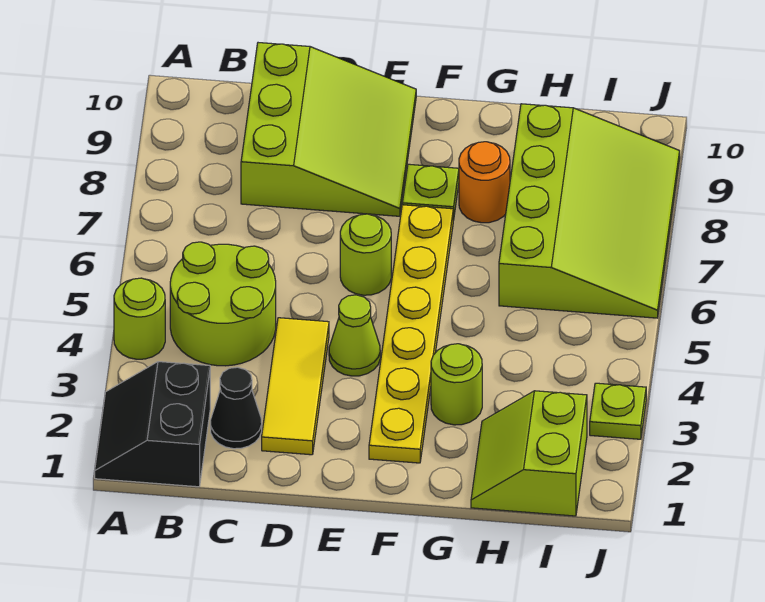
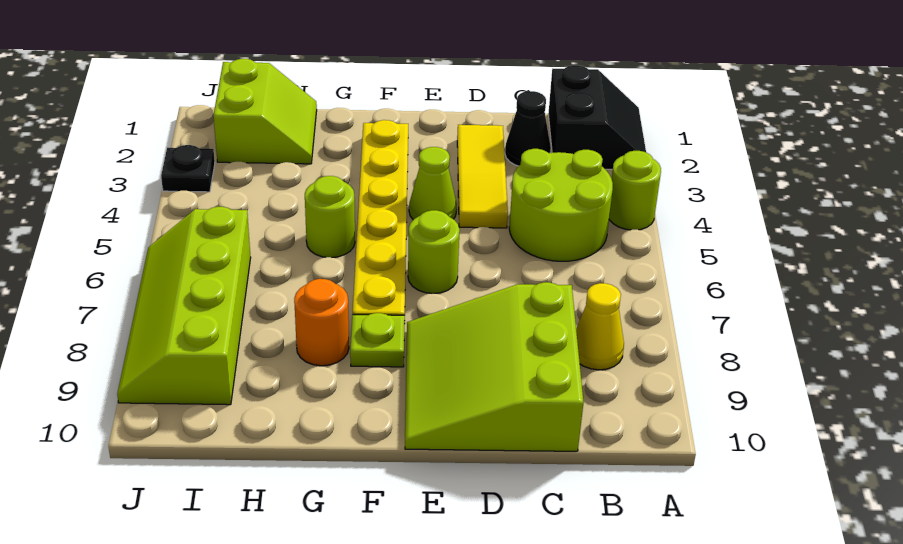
none -> yellow 1x1 cone [576,283,624,370]
lime 1x1 round brick [431,344,482,425] -> lime 1x1 round brick moved to [305,176,355,258]
lime 3x4 slope [499,104,680,318] -> lime 2x4 slope [117,207,251,405]
lime 1x1 plate [590,383,646,439] -> black 1x1 plate [161,145,215,192]

